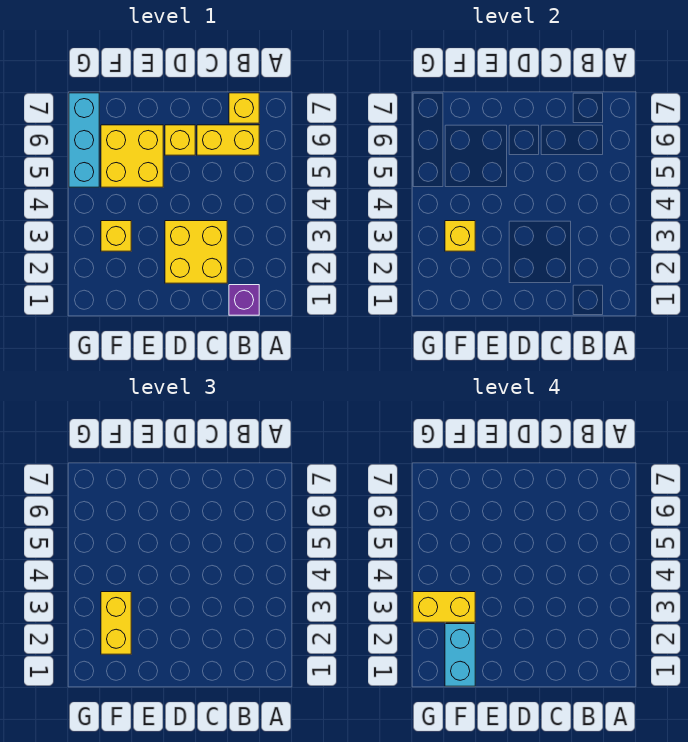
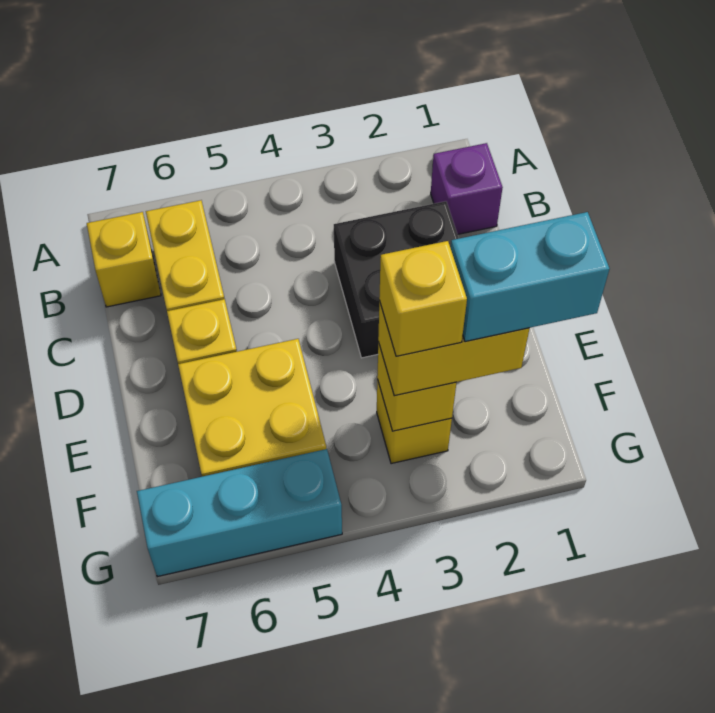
yellow 2x2 brick [165,221,227,283] -> black 2x2 brick [334,201,459,358]
yellow 1x2 brick [413,592,475,622] -> yellow 1x1 brick [379,241,467,356]

